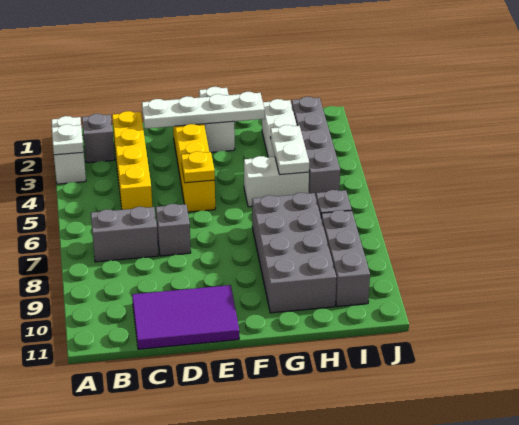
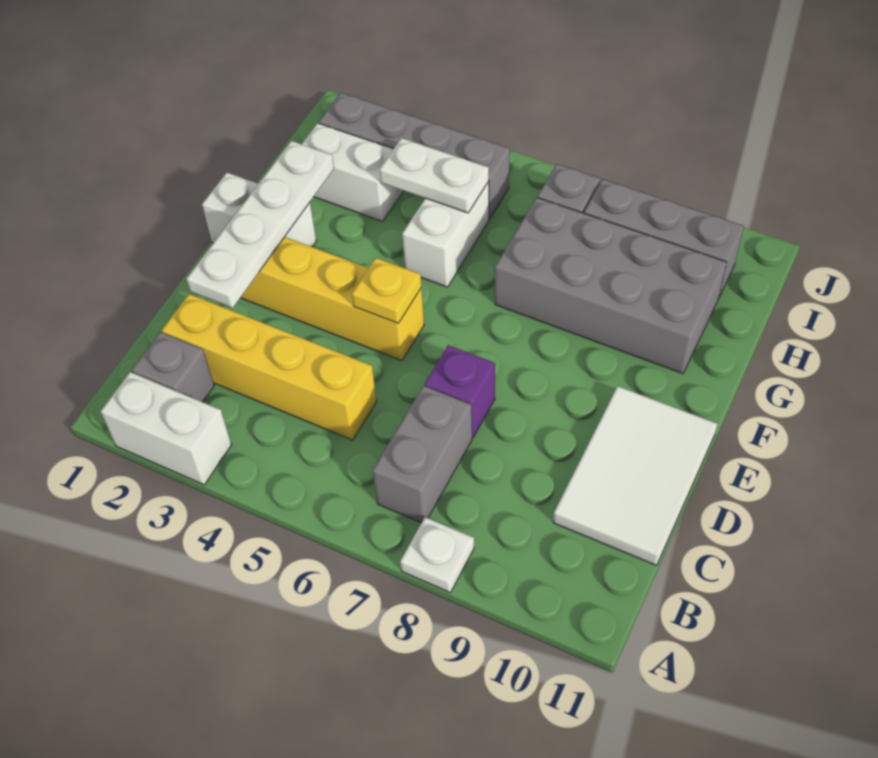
white 1x1 plate [52,124,84,155] -> white 1x1 plate moved to [400,517,474,592]
purple 2x3 tile [132,285,239,349] -> white 2x3 tile [553,386,717,565]
grey 1x1 brick [156,204,191,256] -> purple 1x1 brick [425,345,495,438]

